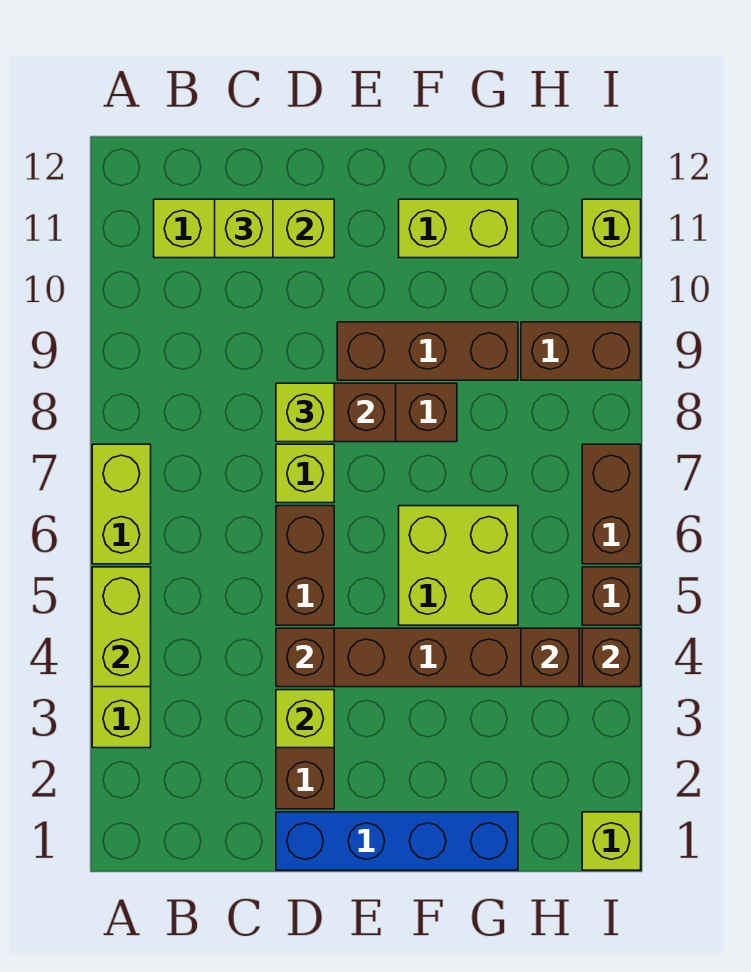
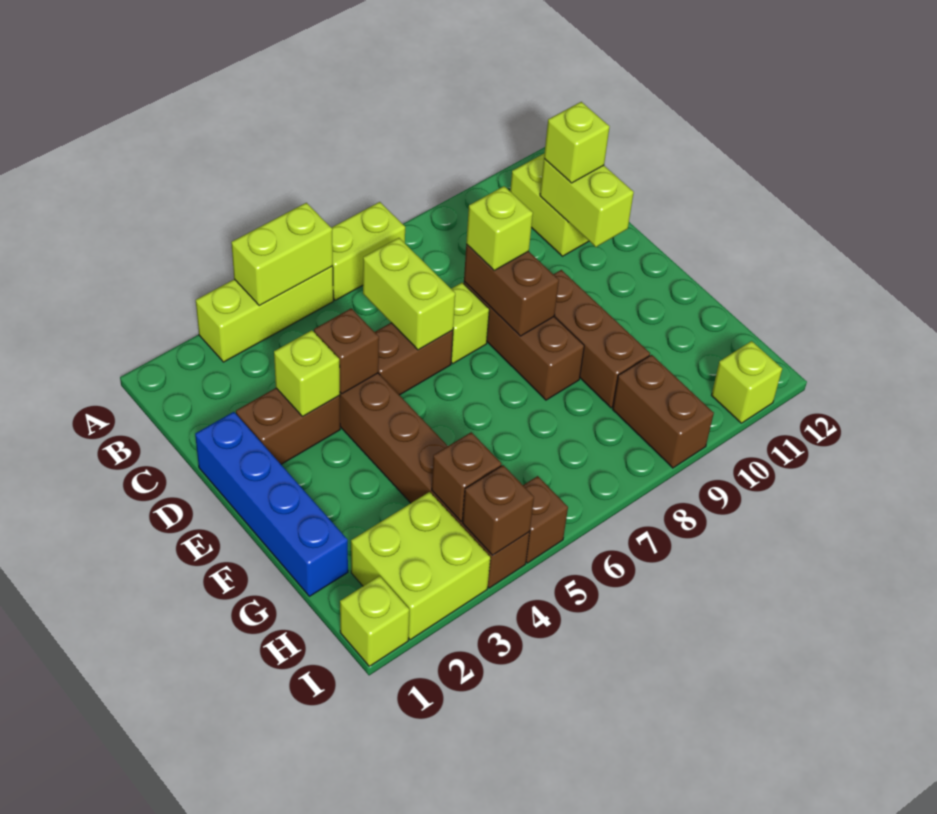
lime 2x2 brick [399,506,518,625] -> lime 2x2 brick moved to [351,492,490,640]
lime 1x2 brick [399,199,518,258] -> lime 1x2 brick moved to [363,238,455,350]
brown 1x2 brick [582,444,641,564] -> none

